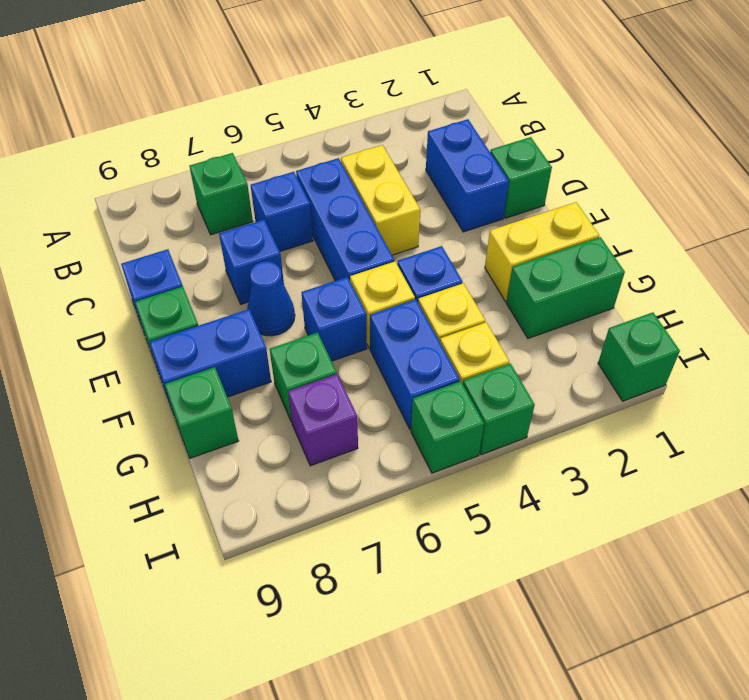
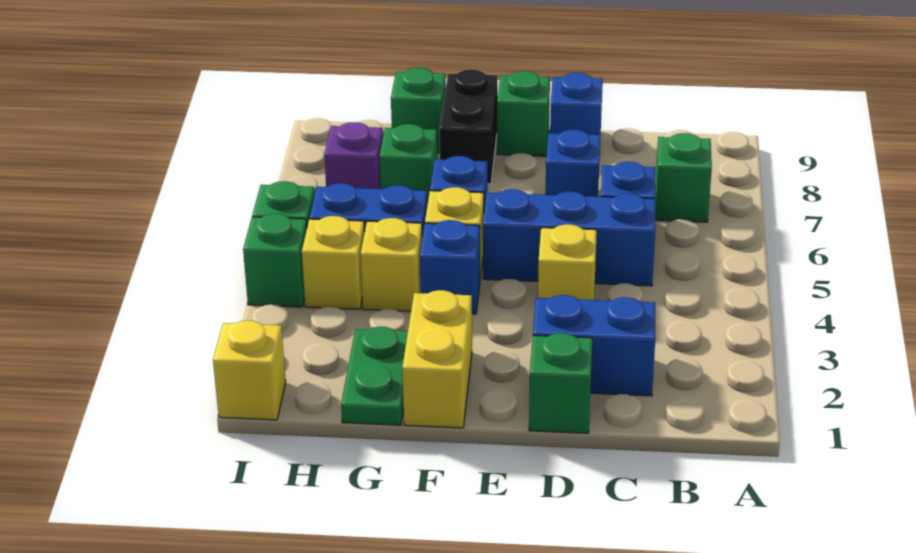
yellow 1x2 brick [341,145,420,255] -> yellow 1x1 brick [538,224,597,300]
blue 1x1 cone [247,261,295,336] -> none
blue 1x2 brick [149,309,271,411] -> black 1x2 brick [439,69,498,184]
green 1x2 brick [506,237,625,338] -> green 1x2 plate [341,327,408,425]
green 1x1 brick [598,312,680,401] -> yellow 1x1 brick [213,320,286,420]

